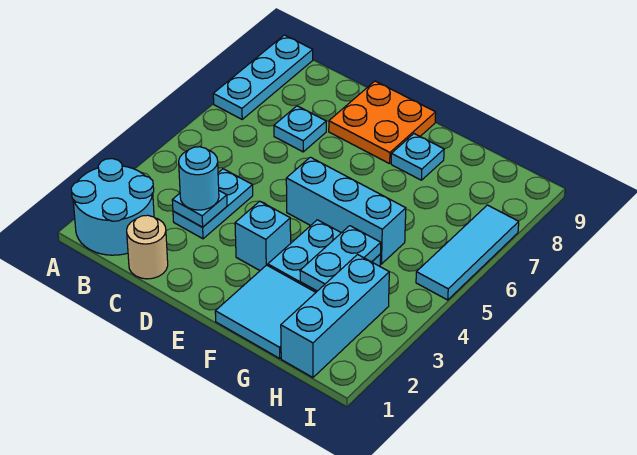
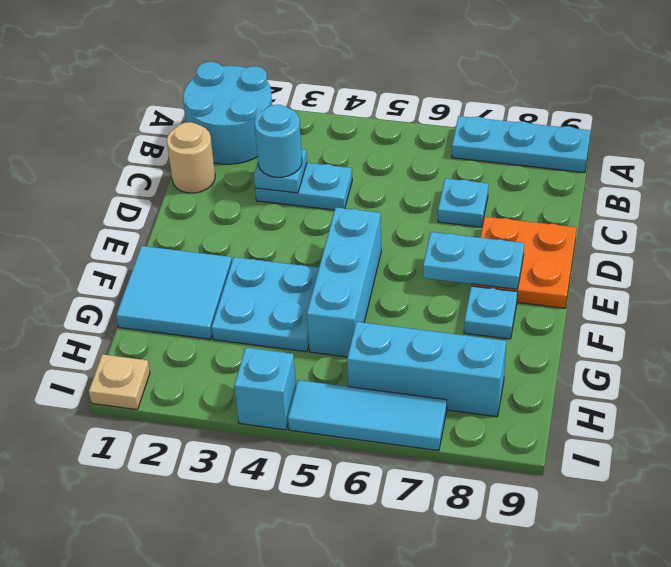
cyan 1x1 brick [235,201,291,270] -> cyan 1x1 brick moved to [234,348,296,430]
cyan 1x2 plate [300,226,381,291] -> cyan 1x2 plate moved to [423,232,524,289]
cyan 1x3 brick [281,255,389,378] -> cyan 1x3 brick moved to [347,322,506,417]
none -> tan 1x1 plate [89,354,150,410]

